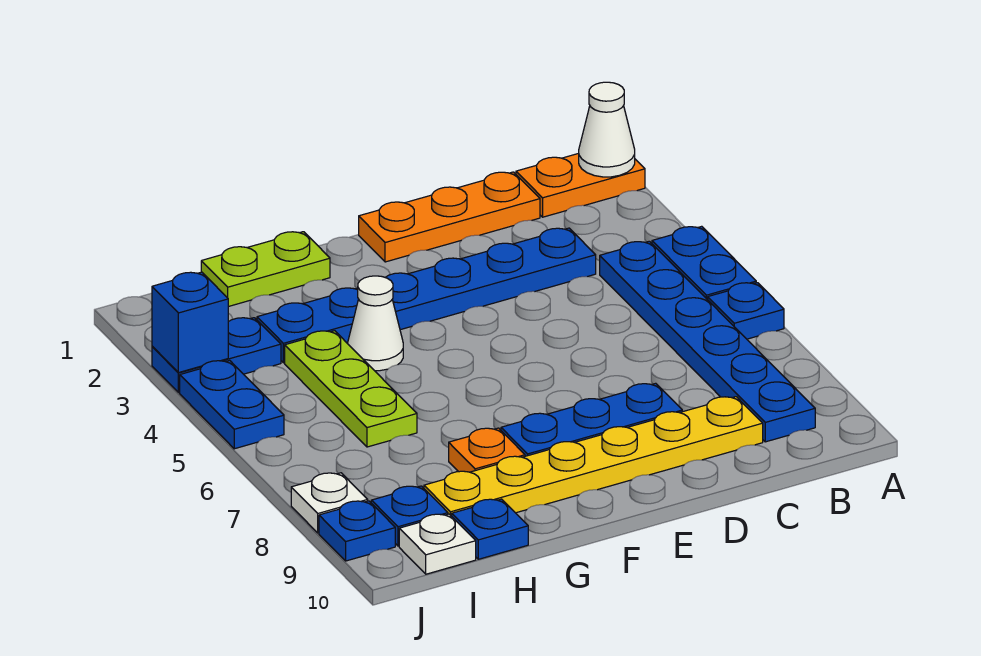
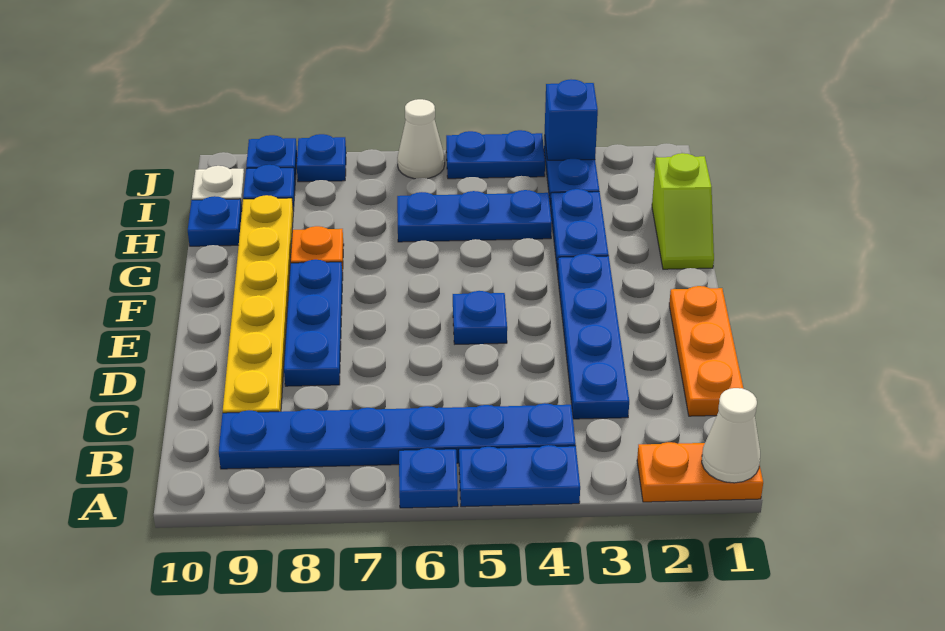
orange 1x2 plate [516,153,645,217] -> orange 1x2 plate turned to [637,442,763,502]
none -> blue 1x1 plate [453,291,507,344]
lime 1x2 plate [201,232,330,307] -> lime 1x2 slope [652,153,714,269]
white 1x1 cone [347,276,403,371] -> white 1x1 cone moved to [397,99,445,179]
lime 1x3 plate [285,331,417,447] -> blue 1x3 plate [397,190,552,242]
white 1x1 plate [291,473,368,533] -> blue 1x1 plate [297,134,346,182]

